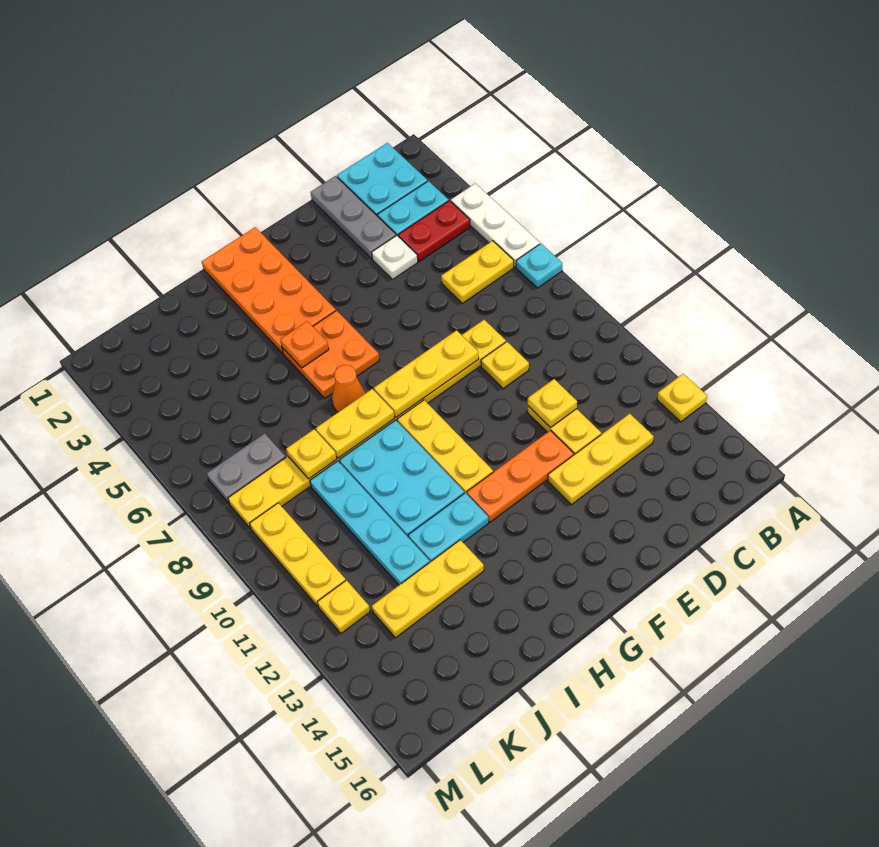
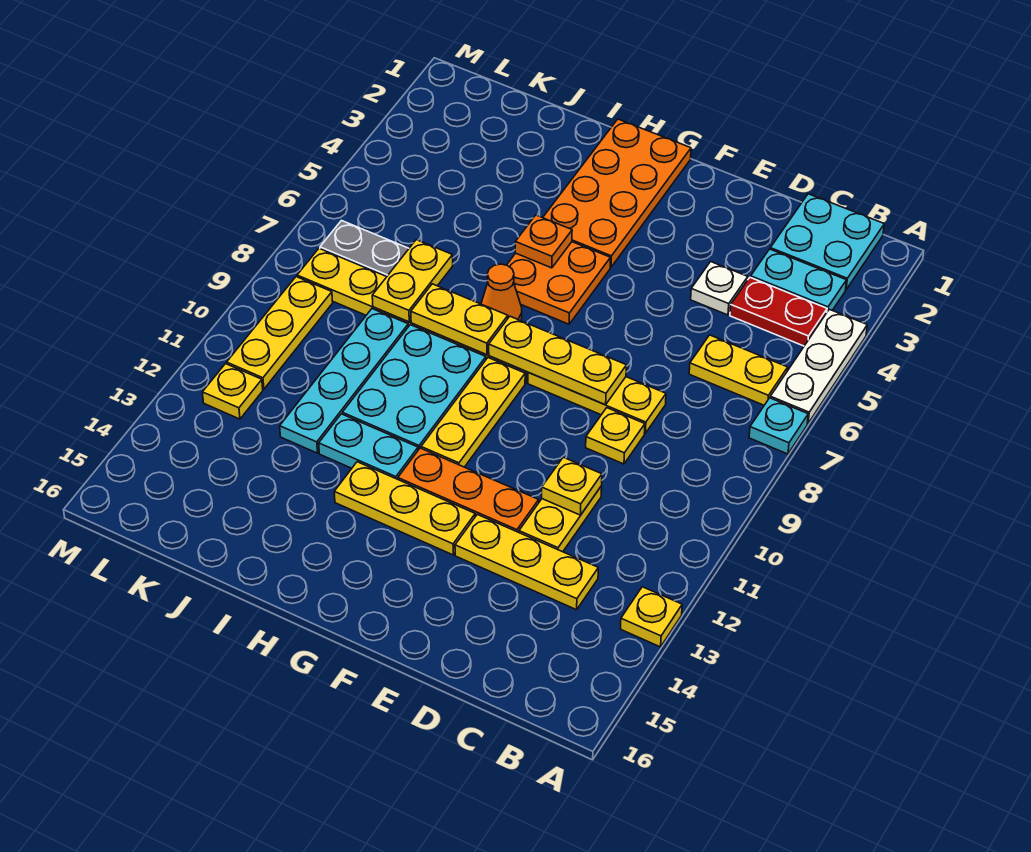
grey 1x3 plate [311,176,396,259] -> none
yellow 1x3 plate [372,540,484,638] -> yellow 1x3 plate moved to [334,462,475,555]
yellow 1x1 plate [286,429,337,479] -> yellow 1x2 plate [372,240,453,322]

